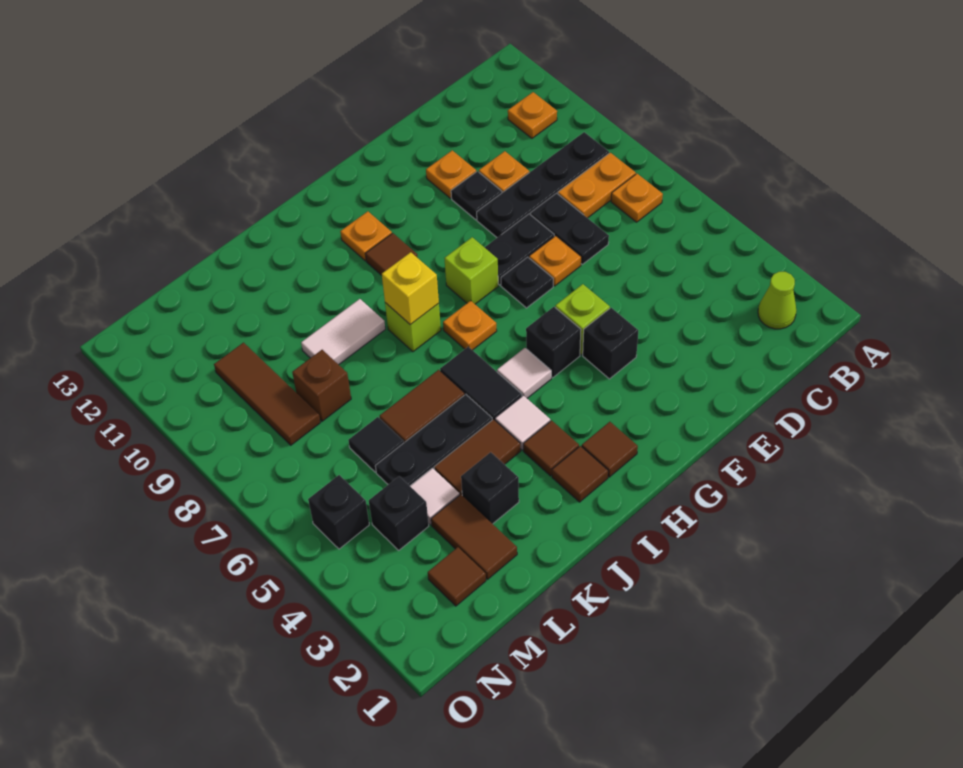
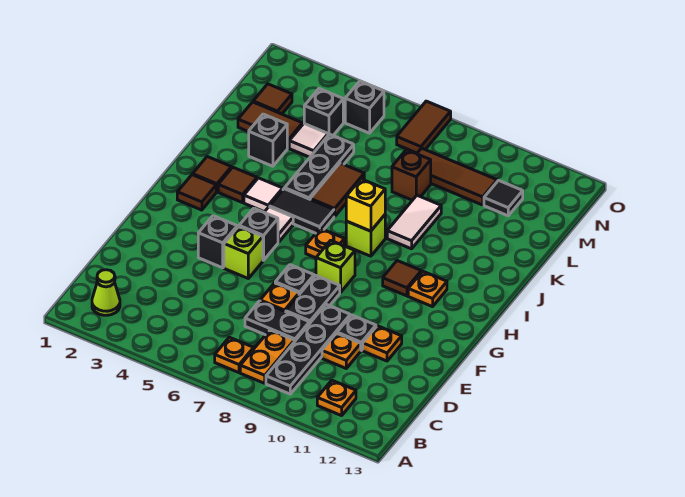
brown 1x2 tile [434,419,521,495] -> brown 1x2 tile moved to [397,101,451,153]
black 1x1 tile [348,417,404,472] -> black 1x1 tile moved to [484,181,523,216]

